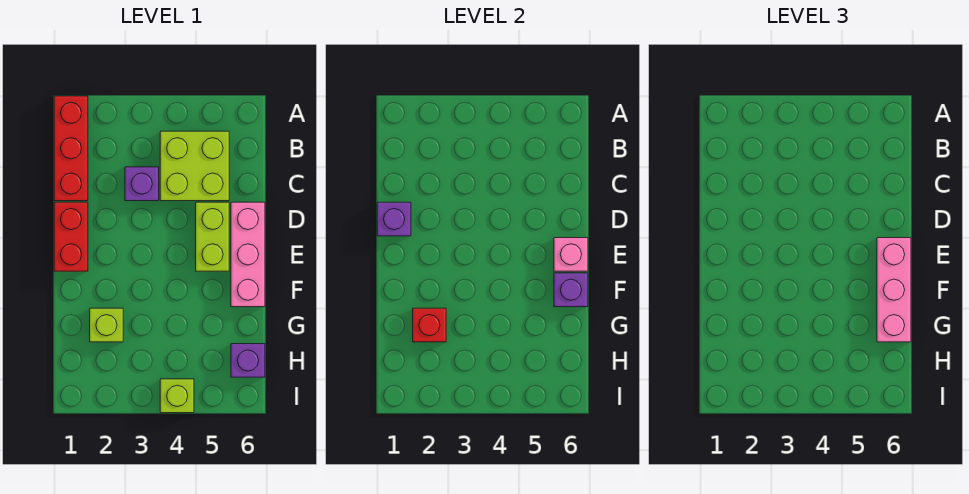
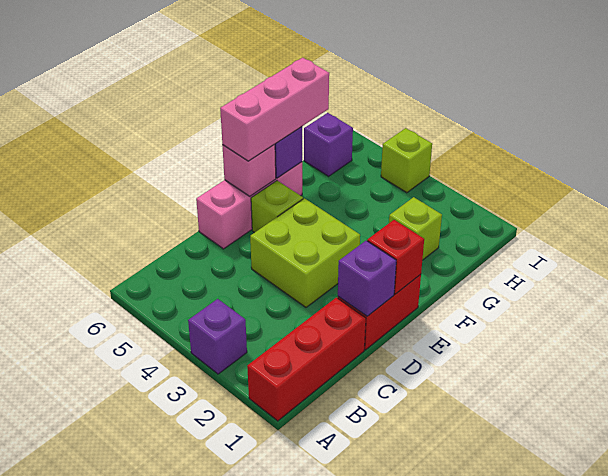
lime 2x2 brick [160,131,229,201] -> lime 2x2 brick moved to [250,198,360,307]
purple 1x1 brick [125,167,159,201] -> purple 1x1 brick moved to [188,299,247,374]
lime 1x2 brick [196,202,229,271] -> lime 1x1 brick [251,181,303,233]
red 1x1 brick [413,308,446,342] -> red 1x1 brick moved to [367,220,424,294]

